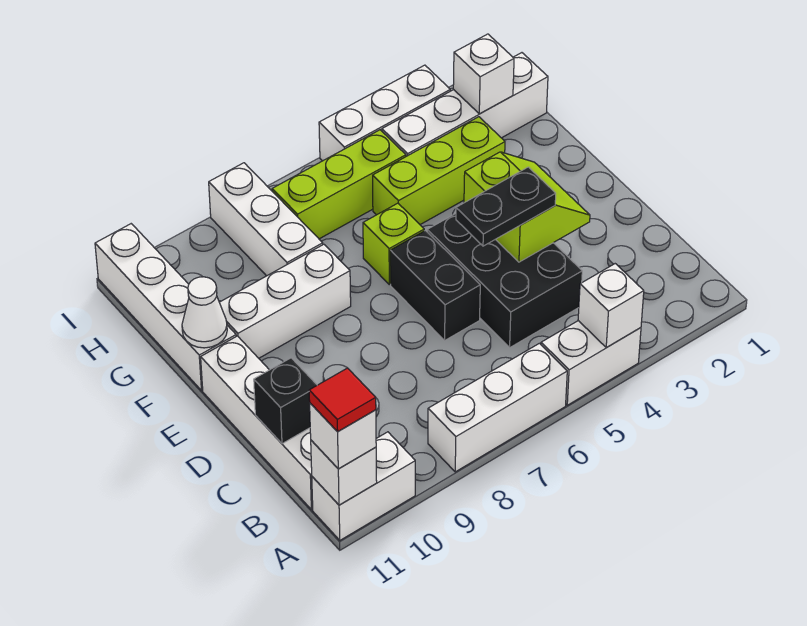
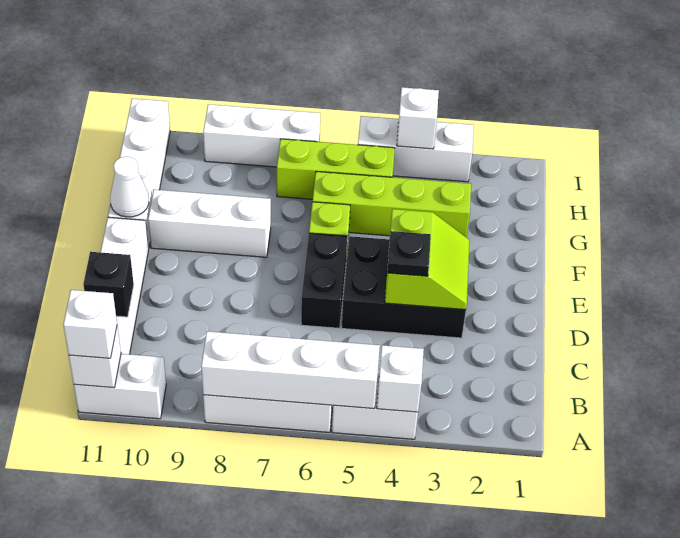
red 1x1 tile [309,368,376,432] -> none
black 2x3 brick [427,214,582,347] -> black 2x3 brick turned to [342,236,466,338]
black 1x2 plate [456,167,556,246] -> black 1x1 plate [387,231,431,276]
lime 1x3 brick [373,117,505,225] -> lime 1x4 brick [312,171,471,237]
white 1x3 brick [209,163,323,276] -> white 1x3 brick turned to [203,104,320,167]
white 1x4 brick [382,53,548,156] -> white 1x4 brick moved to [201,331,380,409]
white 1x1 brick [453,34,514,114] -> white 1x1 brick moved to [397,87,439,149]

